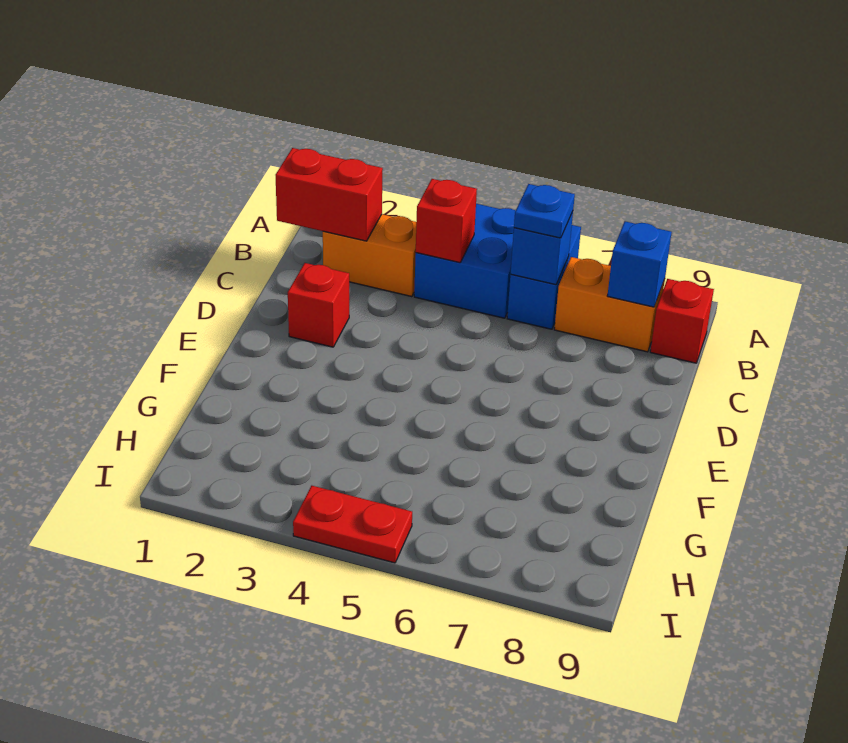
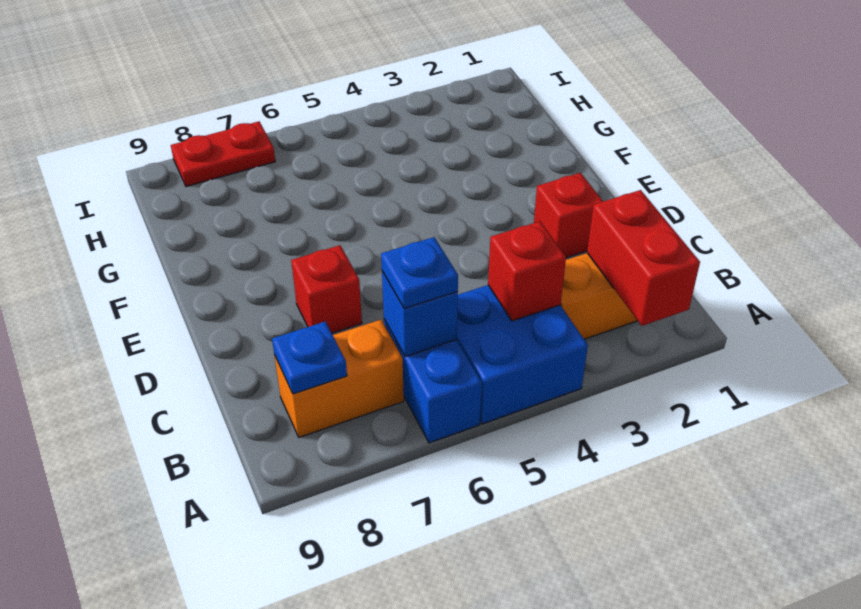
red 1x2 brick [276,148,383,241] -> red 1x2 brick turned to [587,190,700,326]
blue 1x1 brick [607,221,672,307] -> blue 1x1 plate [272,322,347,394]
red 1x1 brick [650,279,714,363] -> red 1x1 brick moved to [291,245,362,333]
red 1x2 plate [293,486,412,563] -> red 1x2 plate moved to [171,121,275,187]

